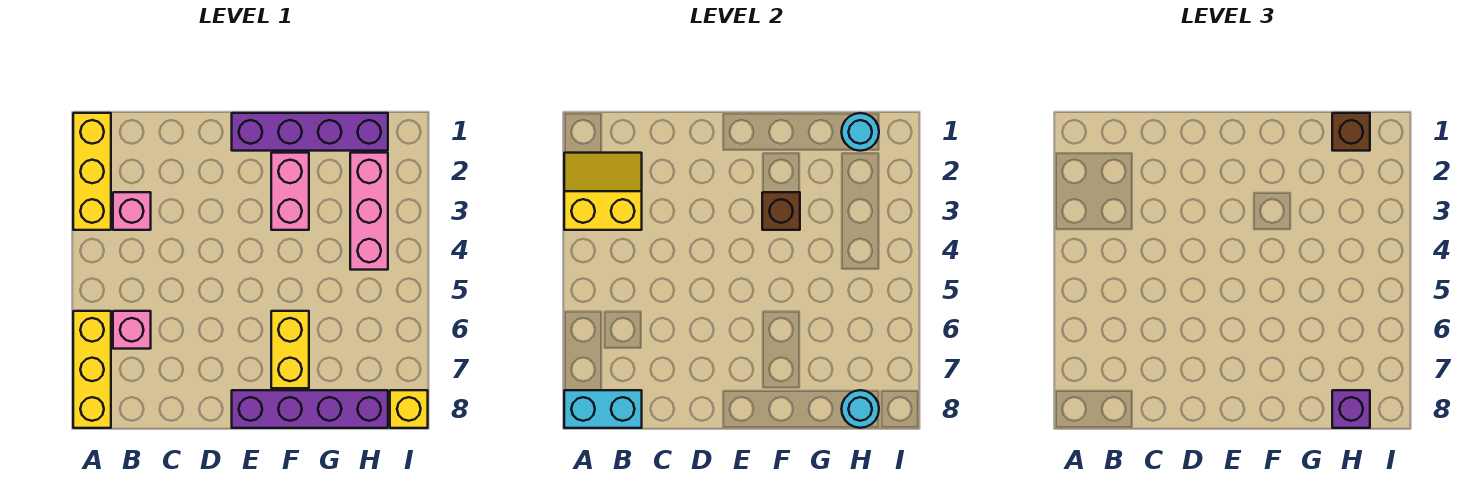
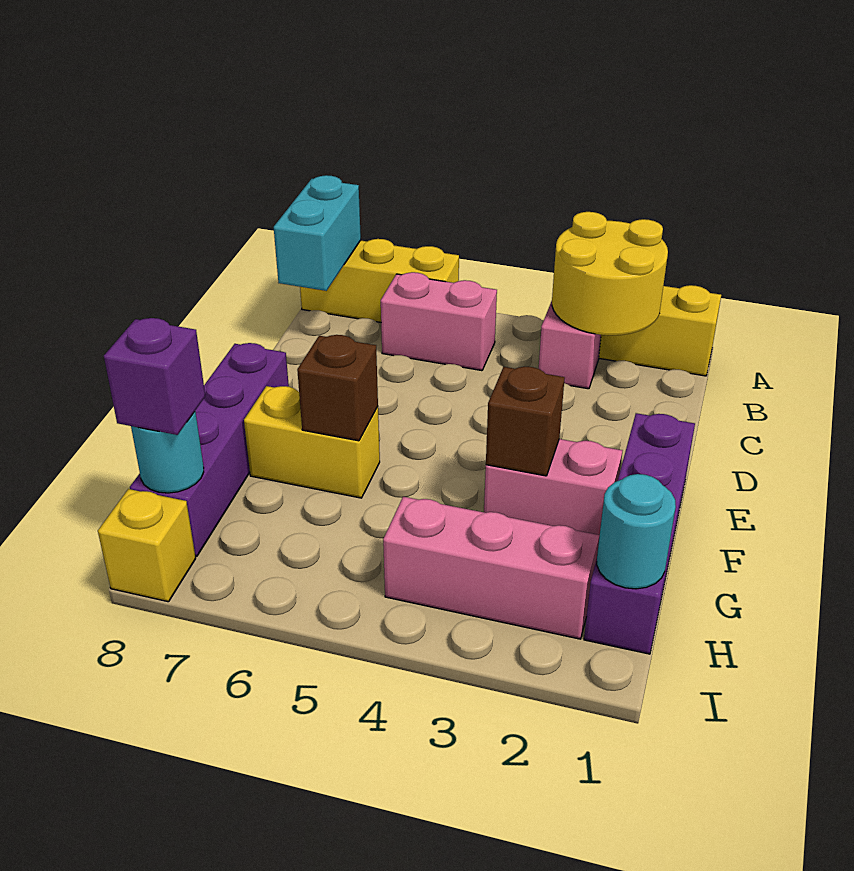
yellow 2x2 slope [564,153,642,230] -> yellow 2x2 round brick [552,212,668,335]
pink 1x1 brick [113,311,151,349] -> pink 1x2 brick [381,272,497,371]
brown 1x1 brick [1332,113,1370,151] -> brown 1x1 brick moved to [297,335,378,441]

